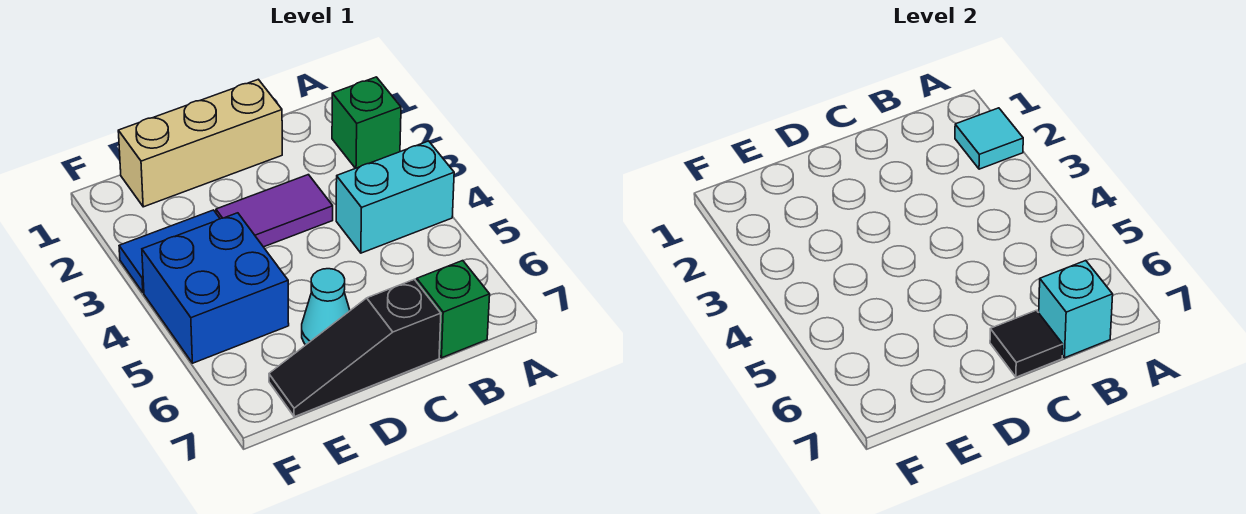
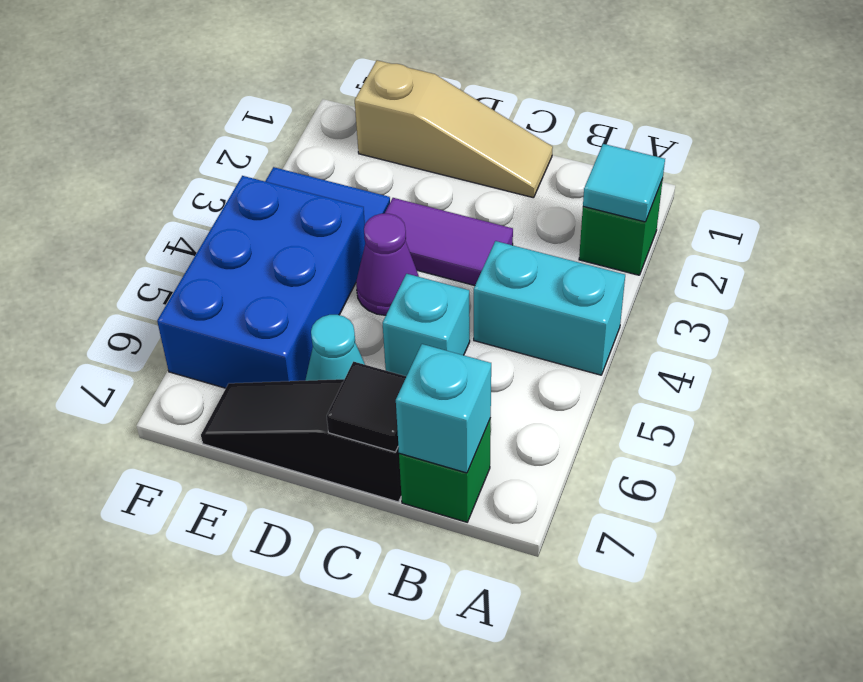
tan 1x3 brick [118,79,282,207] -> tan 1x3 slope [355,60,553,198]
none -> cyan 1x1 brick [383,274,470,376]
none -> purple 1x1 cone [356,214,419,315]
blue 2x2 brick [142,213,289,363] -> blue 2x3 brick [157,176,365,388]

